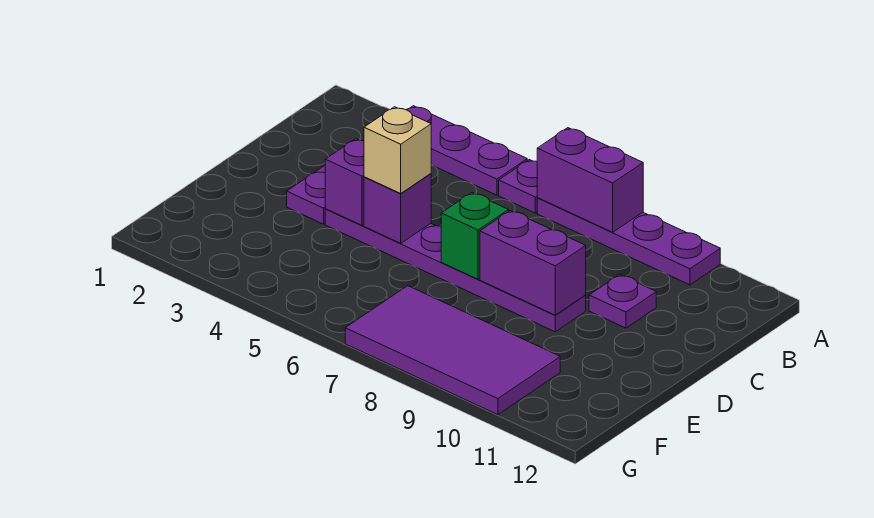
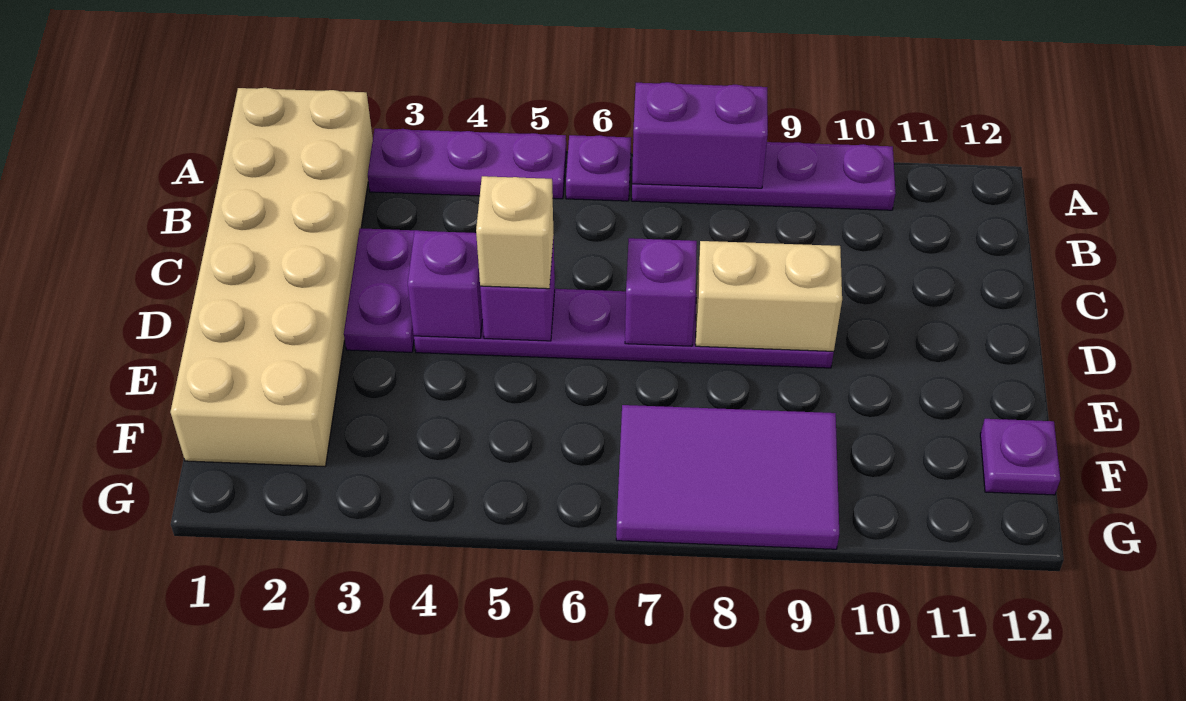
none -> tan 2x6 brick [170,88,373,466]
purple 1x1 plate [589,275,656,328] -> purple 1x1 plate moved to [980,419,1060,495]
green 1x1 brick [441,193,509,279] -> purple 1x1 brick [625,238,697,346]
purple 1x2 brick [480,211,586,315] -> tan 1x2 brick [696,241,842,351]
purple 2x4 tile [345,286,560,415] -> purple 2x3 tile [616,405,839,549]

